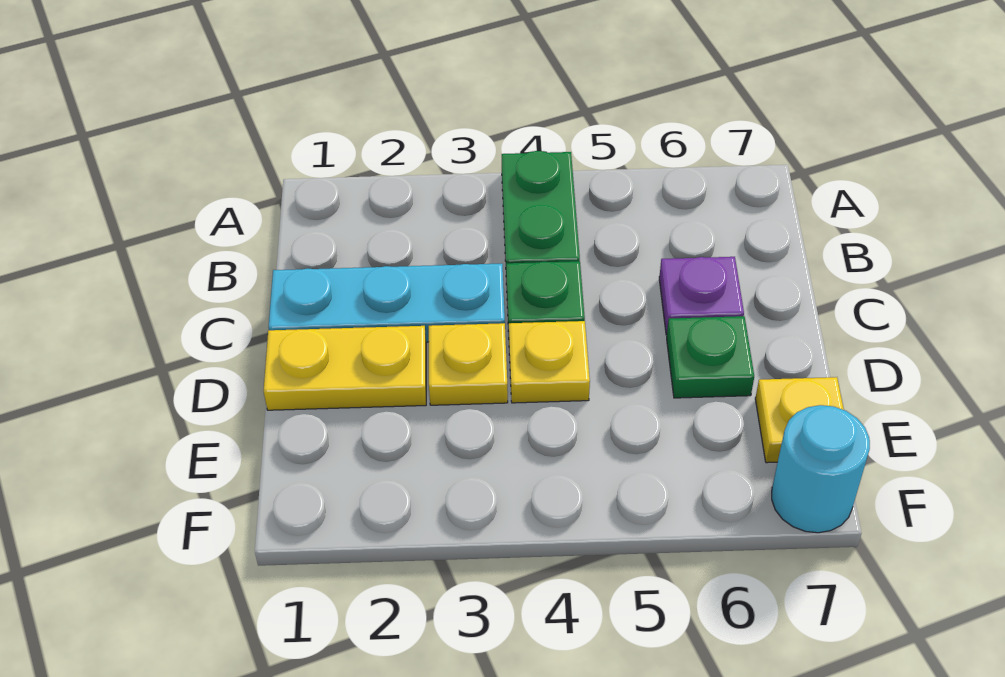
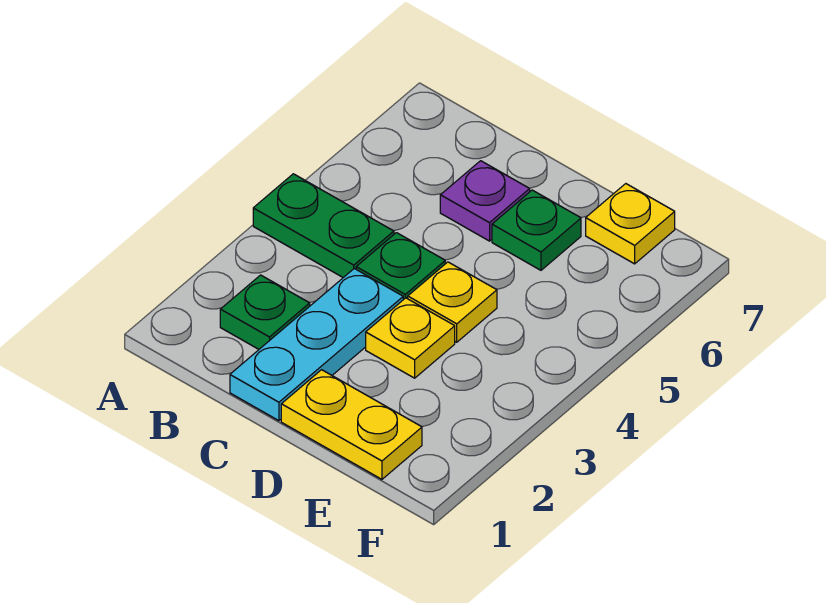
none -> green 1x1 plate [220,275,310,349]
yellow 1x2 plate [264,326,426,410] -> yellow 1x2 plate turned to [281,370,422,479]
cyan 1x1 round brick [772,405,870,533] -> none

